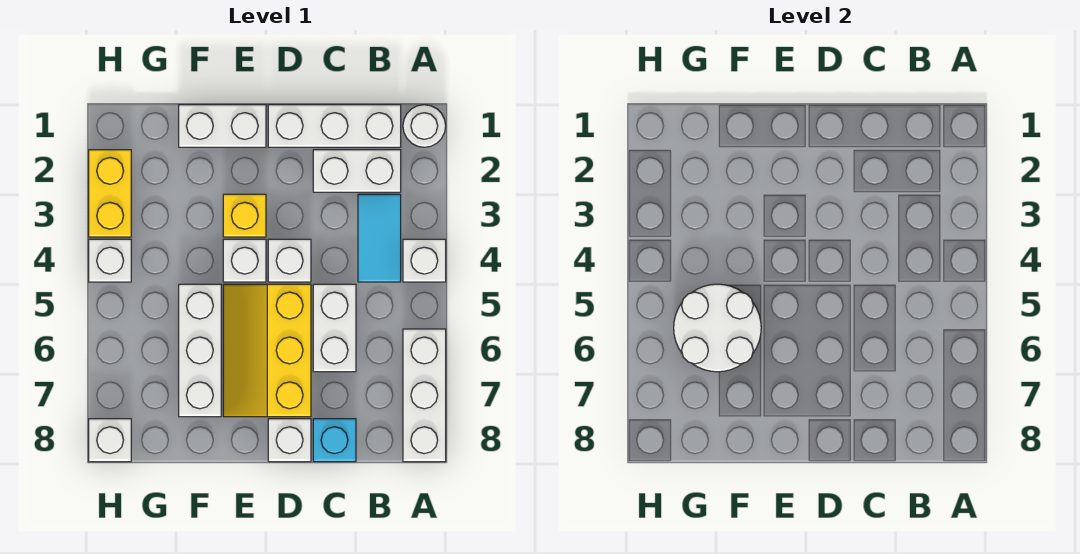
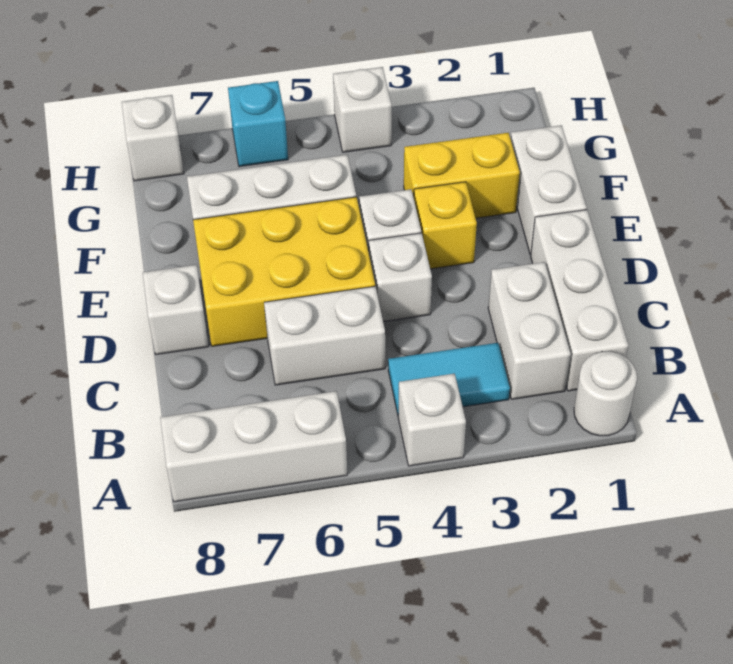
cyan 1x1 brick [313,419,356,462] -> cyan 1x1 brick moved to [228,81,288,167]
yellow 2x3 slope [223,284,311,417] -> yellow 2x3 brick [193,197,375,346]
white 2x2 round brick [674,284,761,372] -> none
yellow 1x2 brick [89,150,131,237] -> yellow 1x2 brick moved to [404,133,520,218]

